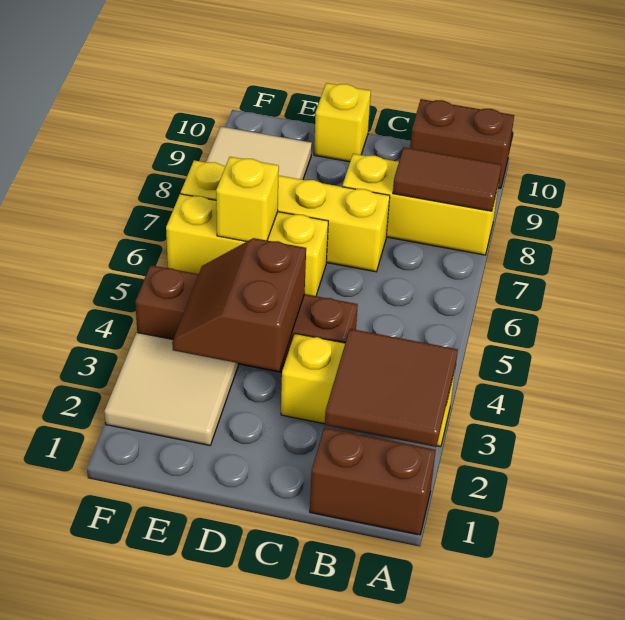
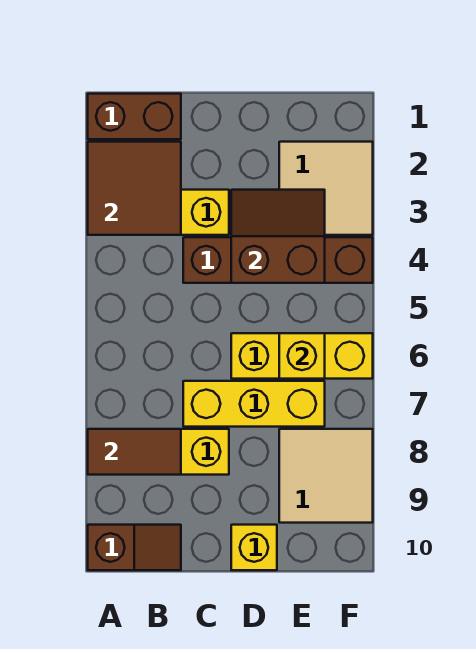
brown 1x2 brick [410,99,514,188] -> brown 1x2 slope [88,525,181,570]
yellow 1x4 brick [181,160,390,272] -> yellow 1x3 brick [183,381,325,427]
brown 2x2 slope [172,238,306,371] -> brown 2x2 slope turned to [231,190,325,283]

